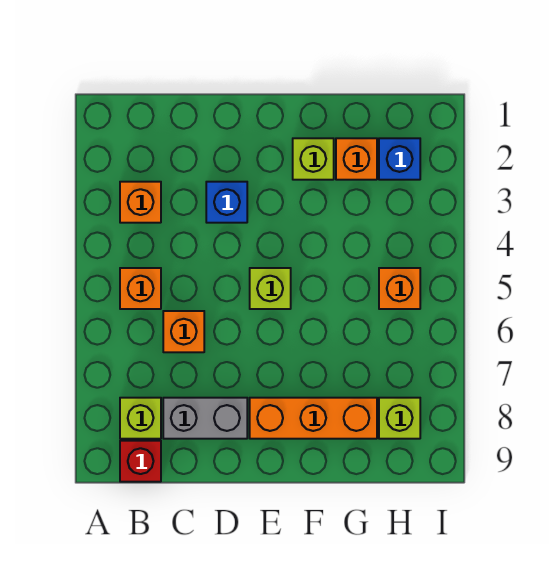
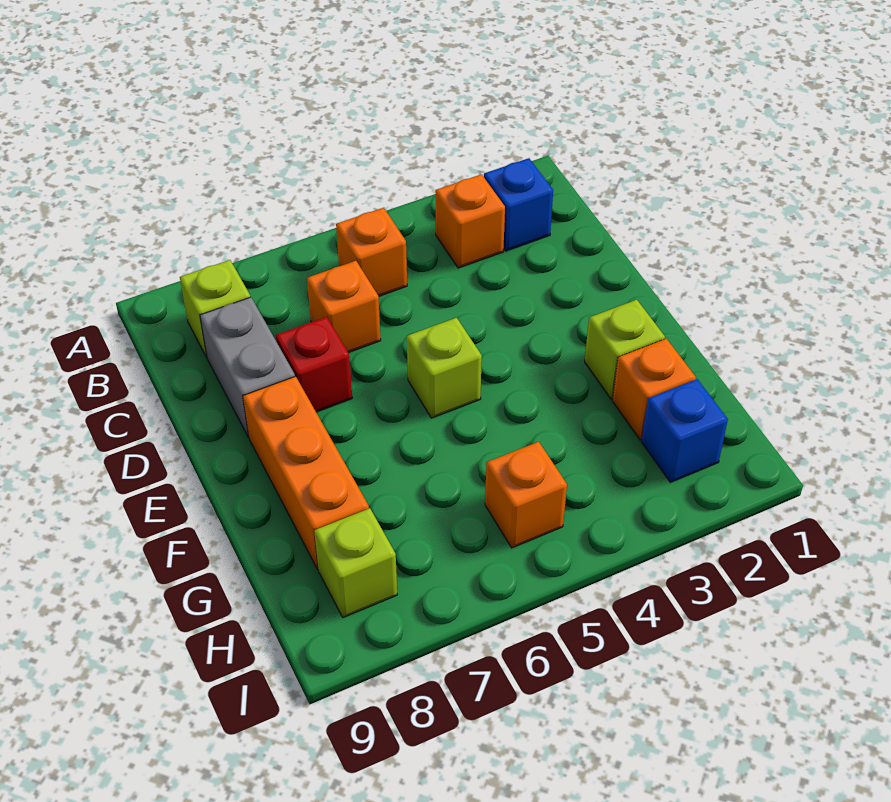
red 1x1 brick [120,441,161,482] -> red 1x1 brick moved to [276,317,352,412]
blue 1x1 brick [206,182,247,223] -> blue 1x1 brick moved to [484,158,553,251]

